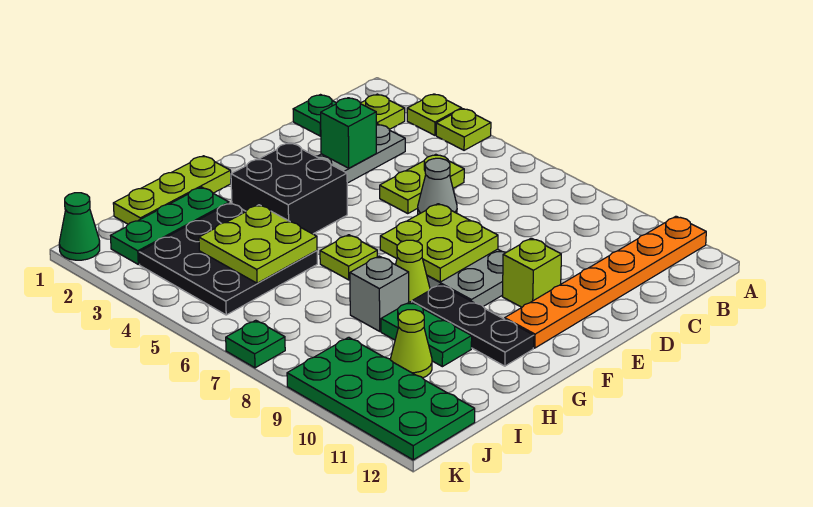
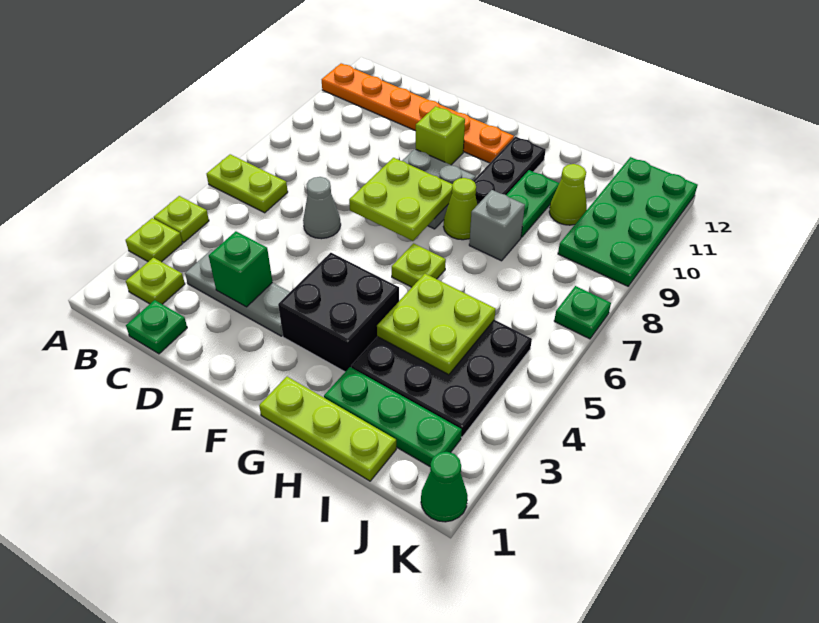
lime 1x2 plate [380,154,464,214] -> lime 1x2 plate moved to [207,154,288,213]

